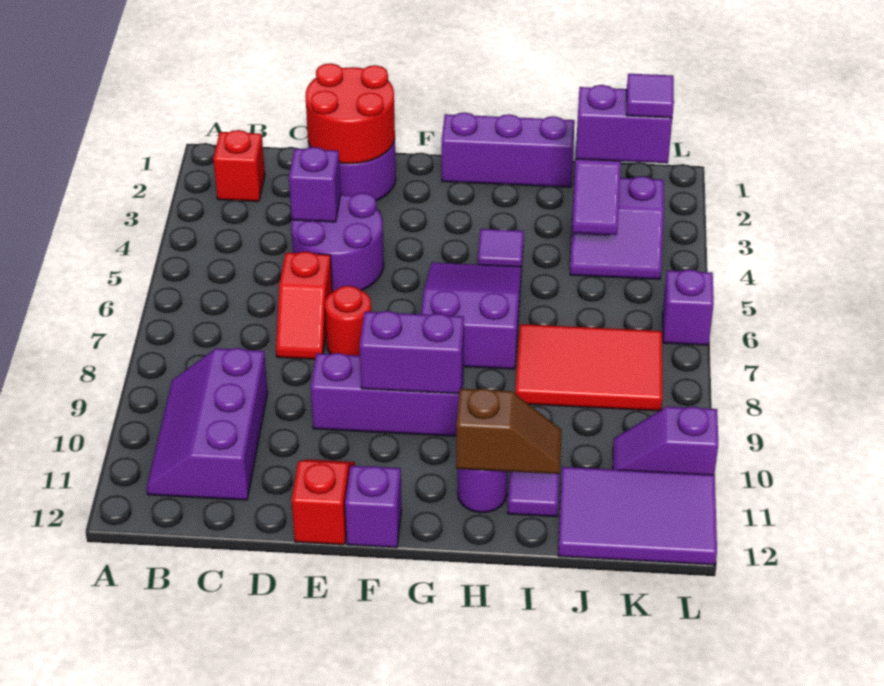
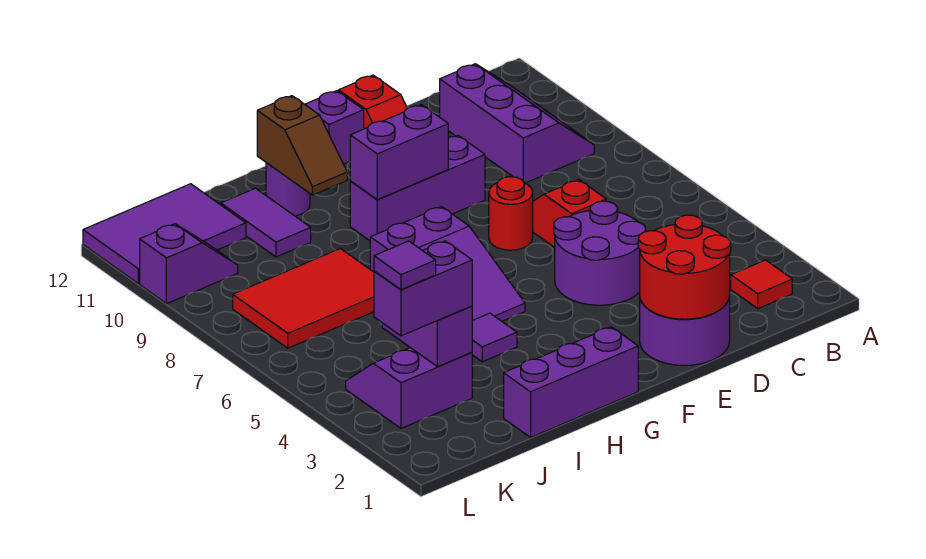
red 1x1 brick [213,130,265,201] -> red 1x1 tile [731,260,792,308]
purple 1x1 brick [289,147,341,222] -> none
brown 1x2 slope [456,388,562,474] -> brown 1x2 slope turned to [257,96,347,195]
purple 1x1 brick [663,269,714,345] -> none

